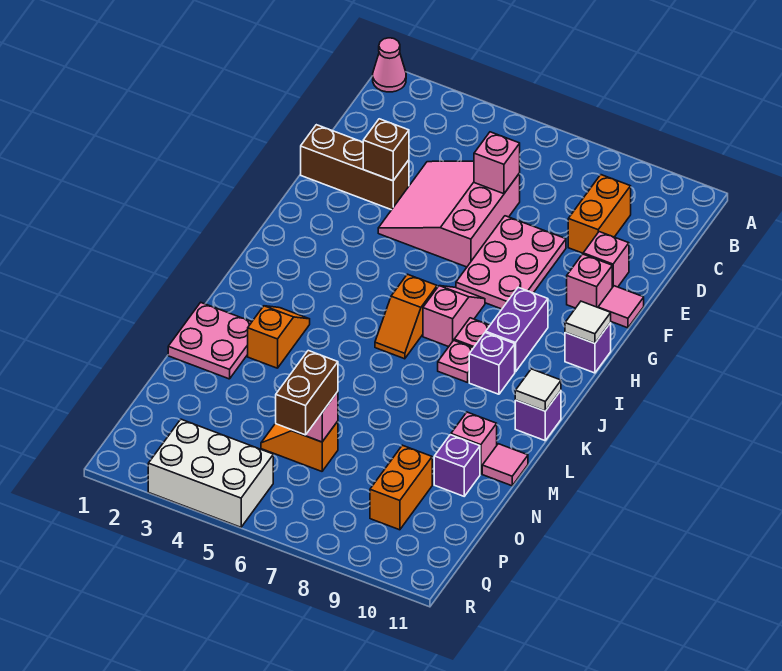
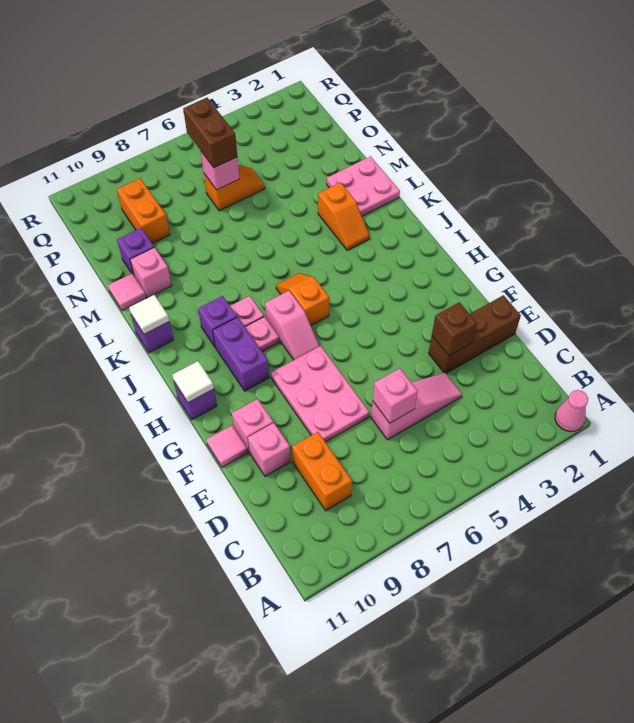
pink 3x3 slope [378,161,520,267] -> pink 1x3 slope [371,373,462,440]
white 2x3 brick [148,419,273,527] -> none

